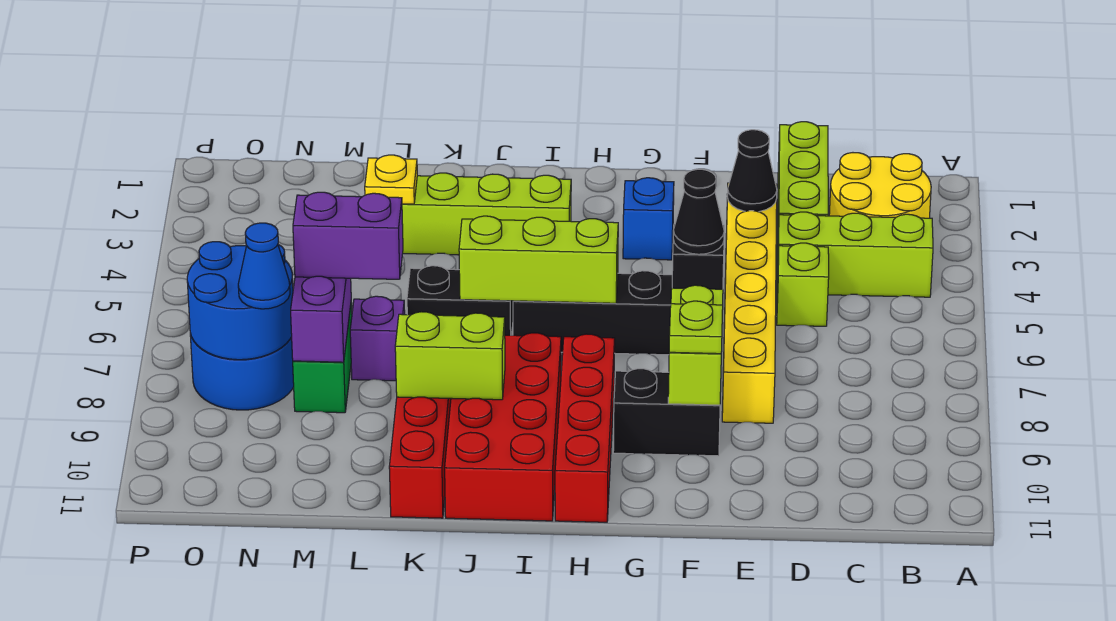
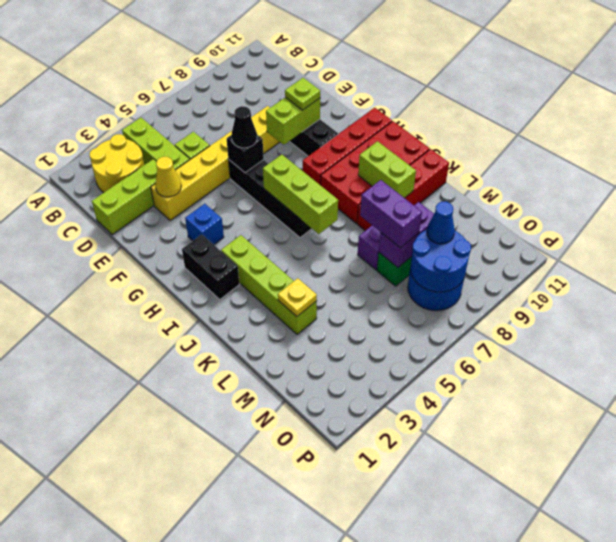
black 1x1 cone [727,130,777,212] -> yellow 1x1 cone [155,157,181,197]
black 1x2 brick [407,266,513,335] -> black 1x2 brick moved to [182,235,239,299]

